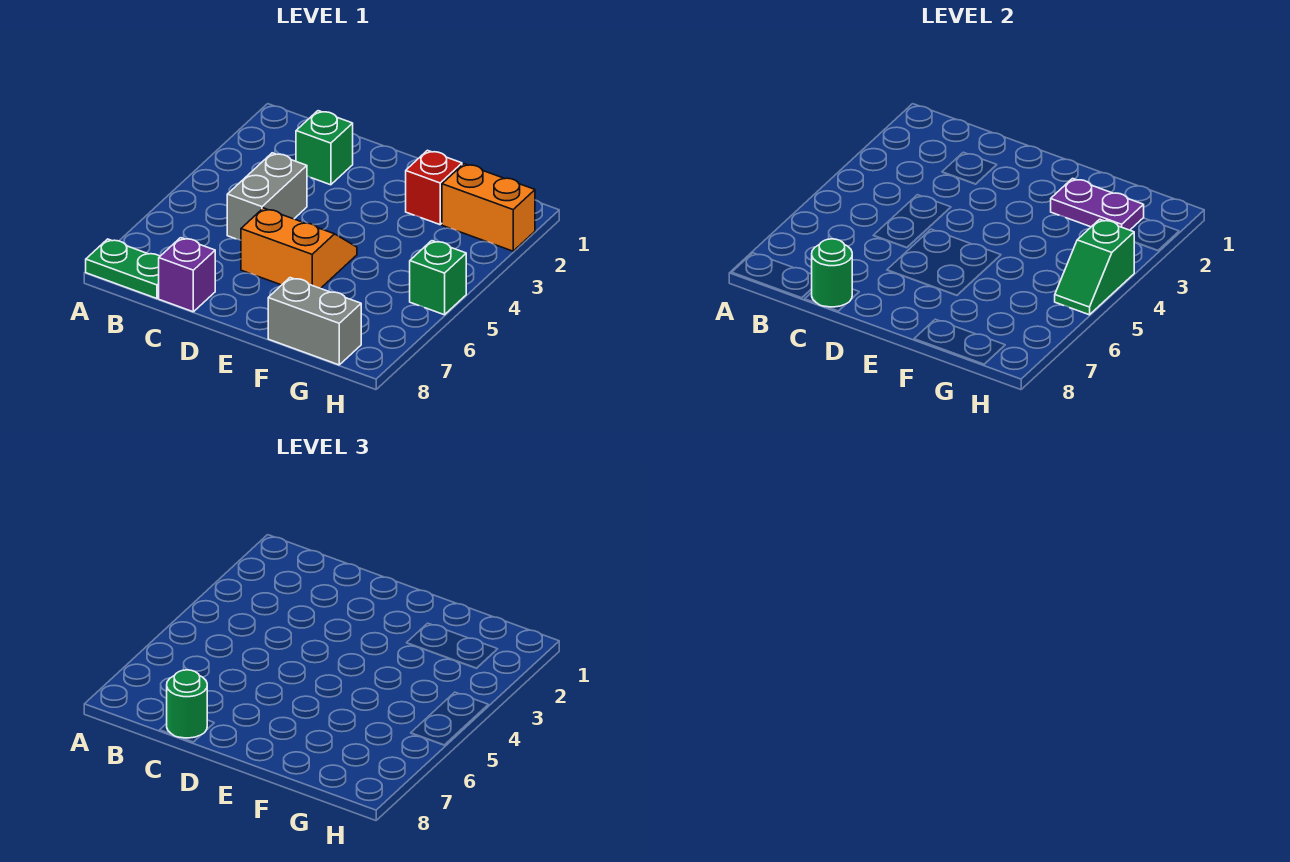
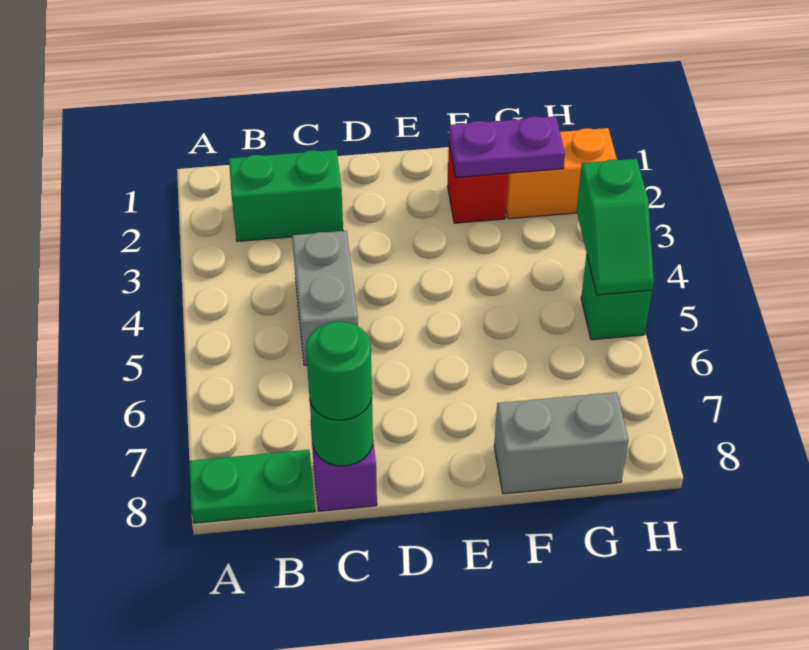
green 1x1 brick [296,111,353,185] -> green 1x2 brick [229,150,343,241]
orange 2x2 slope [241,208,357,289] -> none

